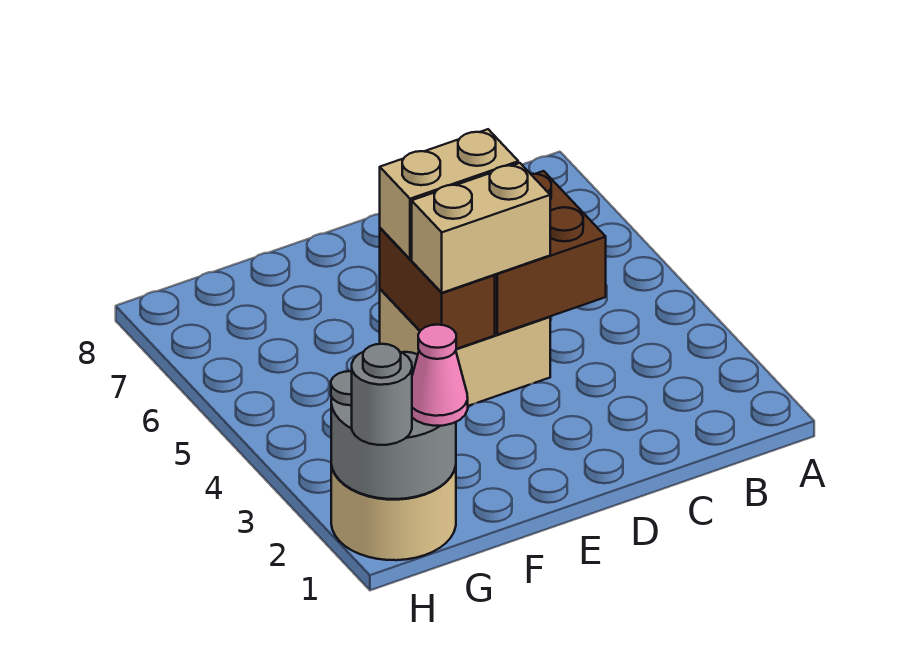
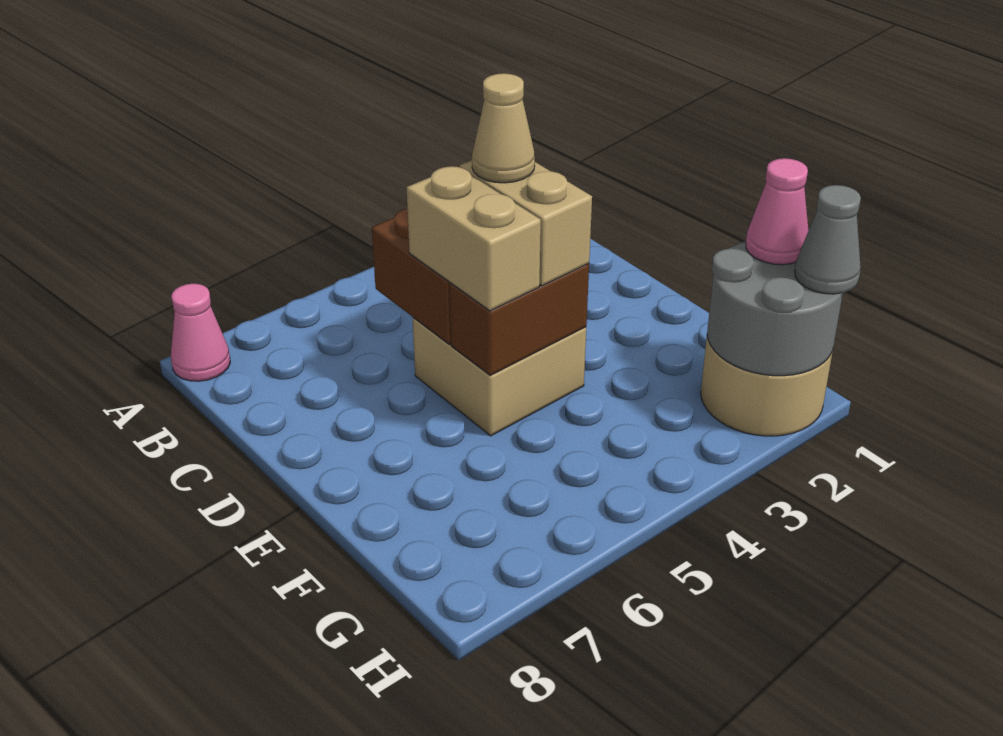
none -> pink 1x1 cone [171,284,230,381]
none -> tan 1x1 cone [472,73,535,183]
grey 1x1 round brick [352,344,412,445] -> grey 1x1 cone [795,185,861,294]

